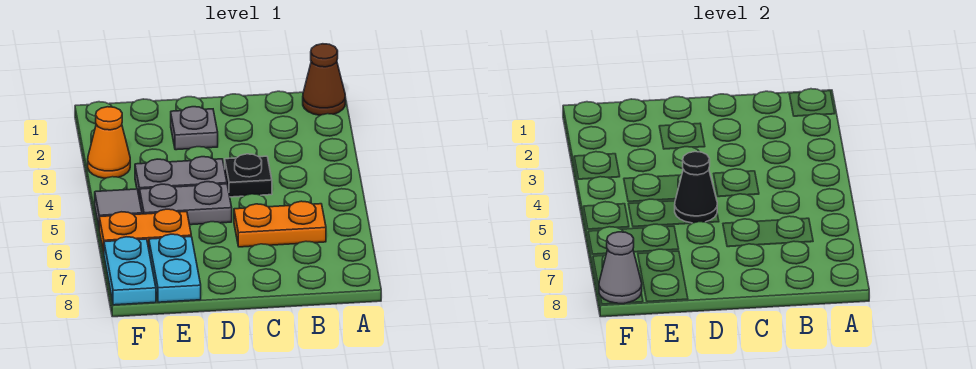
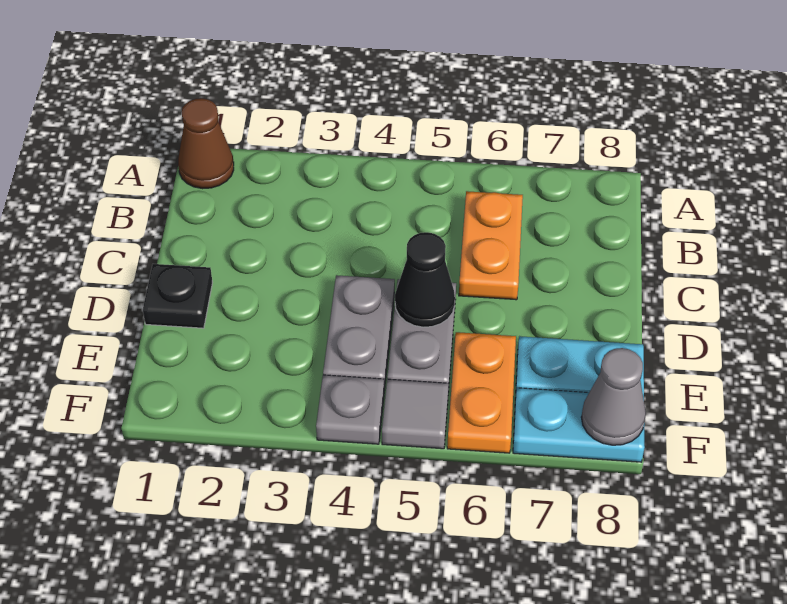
black 1x1 plate [225,154,272,197] -> black 1x1 plate moved to [143,264,212,328]
grey 1x1 plate [171,107,218,150] -> grey 1x1 plate moved to [316,375,384,444]
orange 1x1 cone [88,107,130,178] -> none

